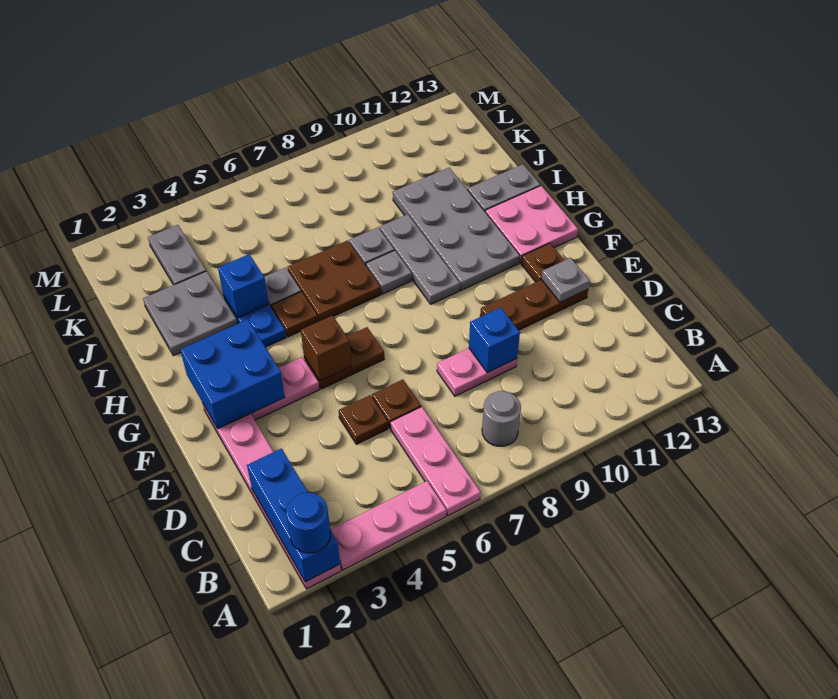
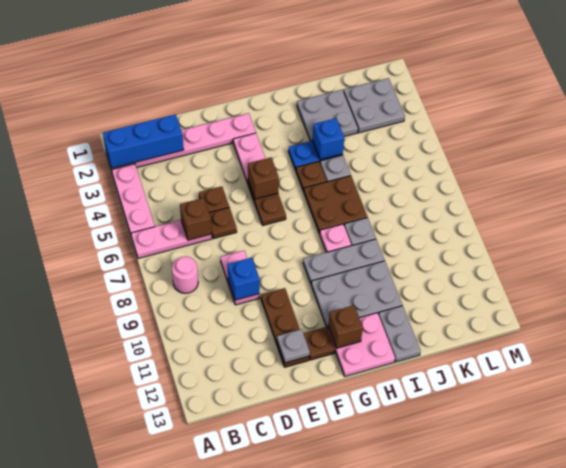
blue 1x1 round brick [286,493,330,553] -> none
grey 1x1 round brick [482,391,521,446] -> pink 1x1 round brick [172,256,198,293]
none -> brown 1x1 brick [180,198,212,240]
blue 2x2 brick [180,320,285,429] -> none
grey 2x4 plate [393,168,520,290] -> grey 2x3 plate [311,261,402,328]
none -> brown 1x1 brick [328,305,363,348]
grey 1x1 plate [366,250,412,294] -> pink 1x1 plate [320,224,351,252]
grey 1x2 plate [148,225,206,285] -> grey 2x2 plate [344,78,405,133]

